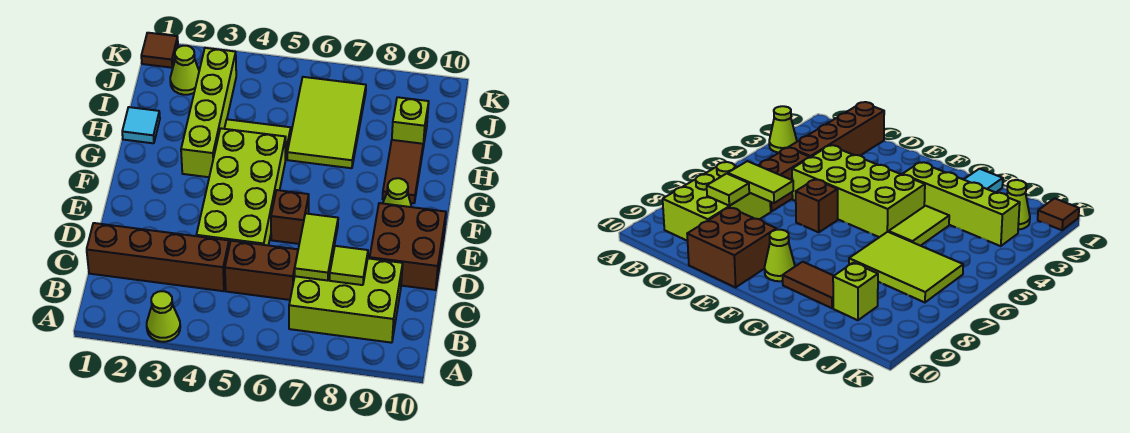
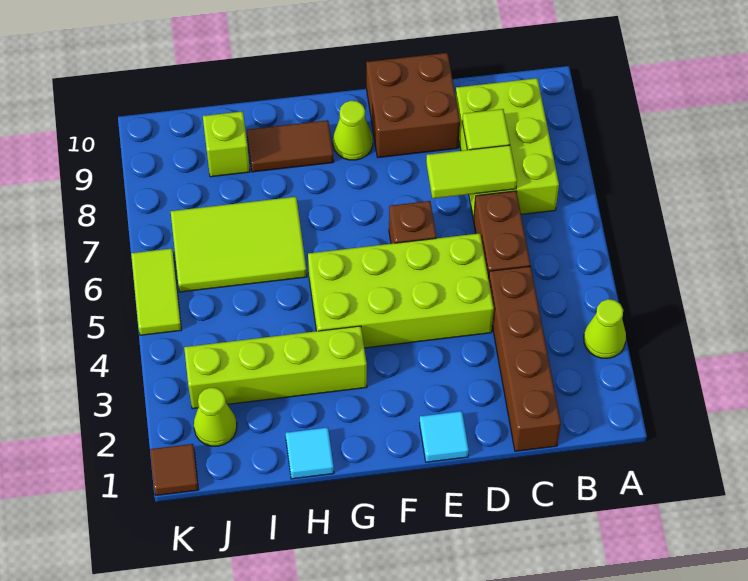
none -> cyan 1x1 tile [420,411,469,462]
lime 1x2 tile [224,119,291,160] -> lime 1x2 tile moved to [131,248,181,335]

